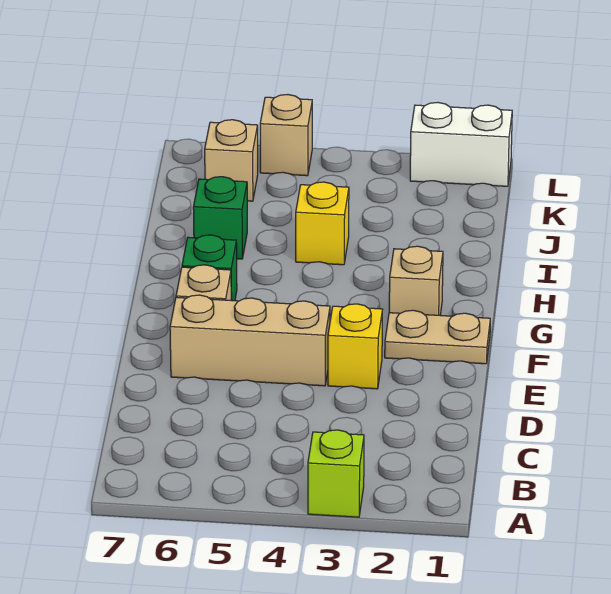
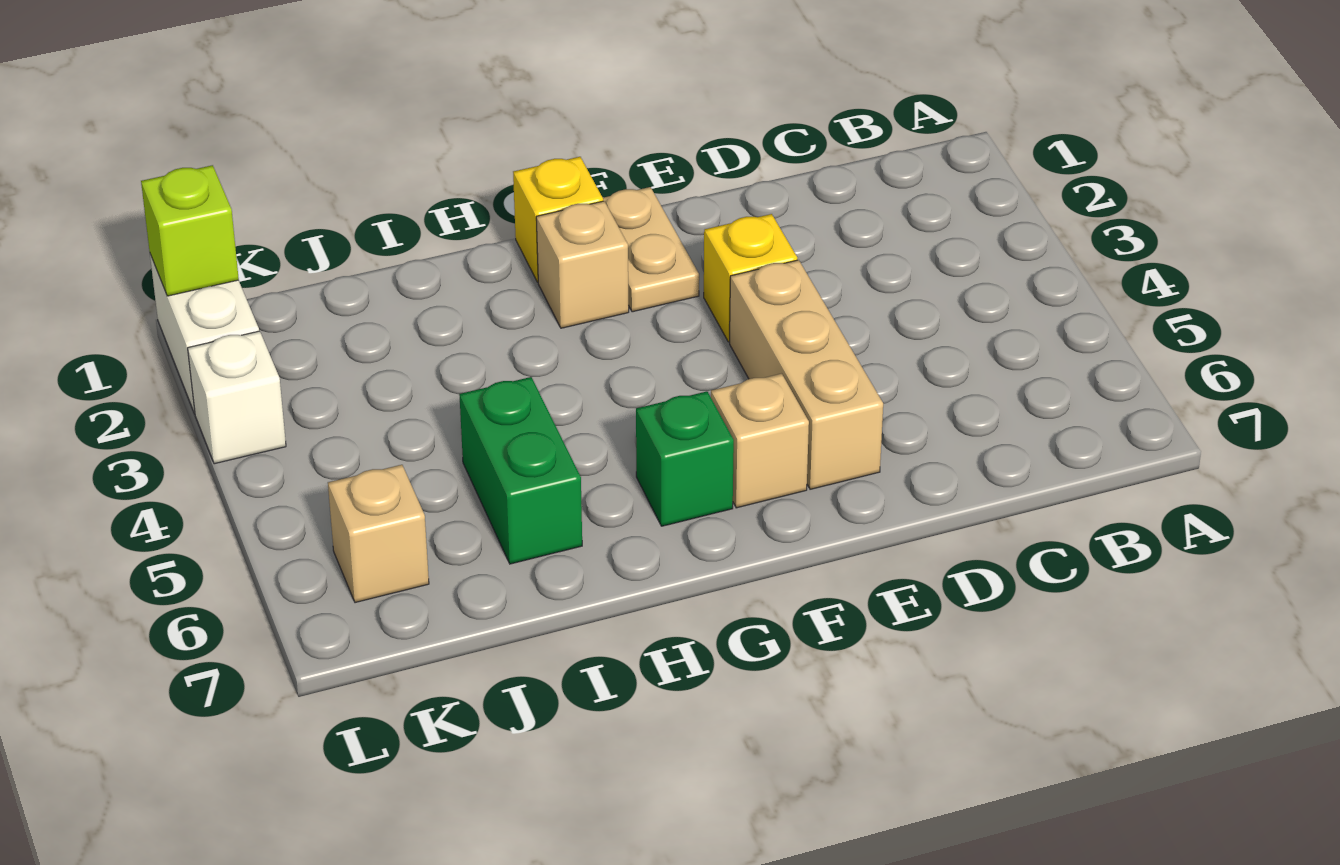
lime 1x1 brick [308,430,364,517] -> lime 1x1 brick moved to [141,165,239,296]
yellow 1x1 brick [296,182,349,265] -> yellow 1x1 brick moved to [513,157,603,282]
green 1x1 brick [193,177,247,259] -> green 1x2 brick [459,377,582,564]
none -> white 1x1 brick [188,331,286,464]
tan 1x1 brick [260,95,312,176] -> none

